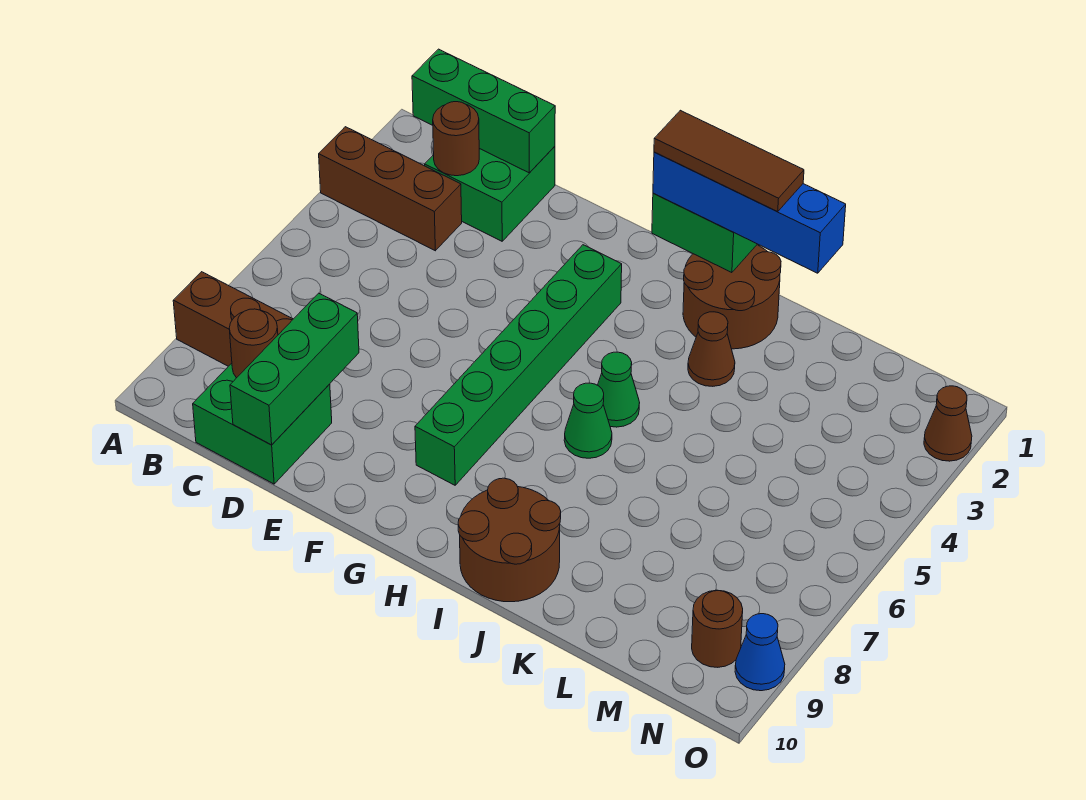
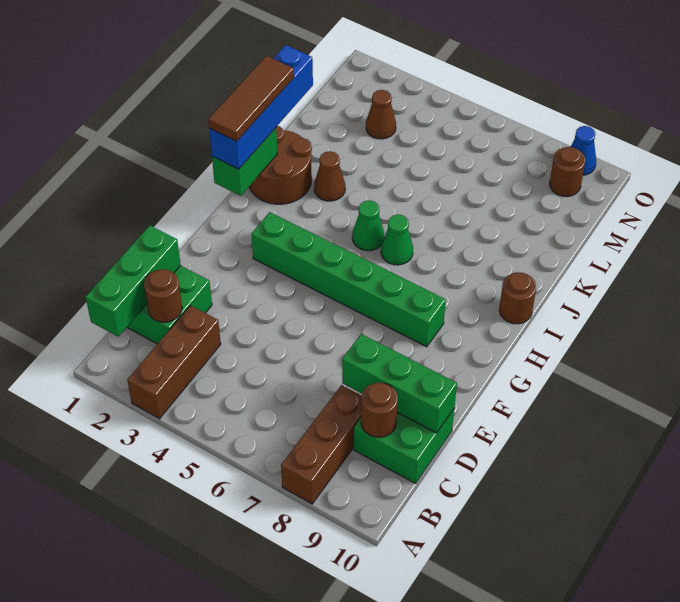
brown 2x2 round brick [458,478,561,602] -> brown 1x1 round brick [499,272,536,324]
brown 1x1 cone [924,386,972,461] -> brown 1x1 cone moved to [366,90,396,139]

